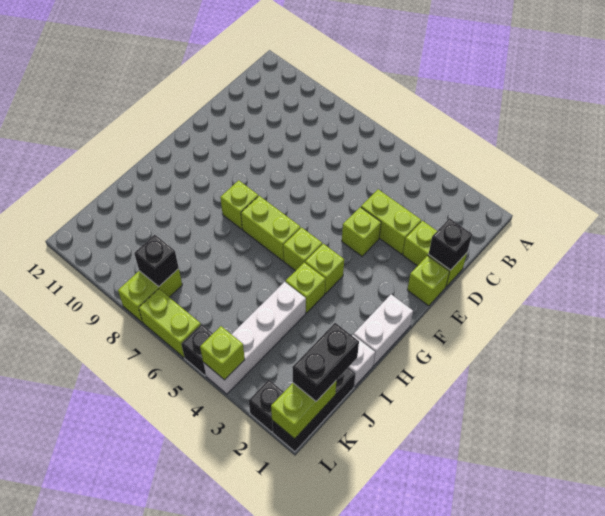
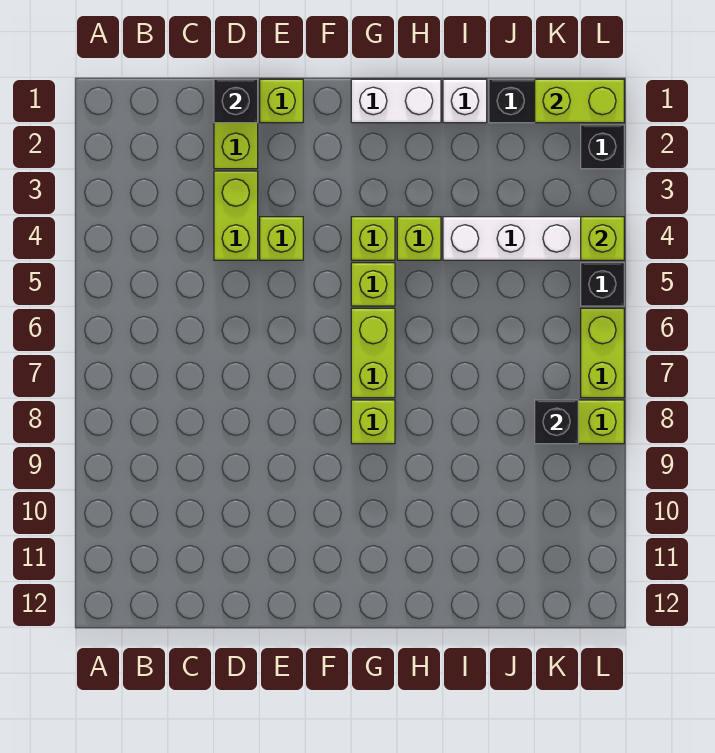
black 1x2 brick [292,323,359,401] -> none

